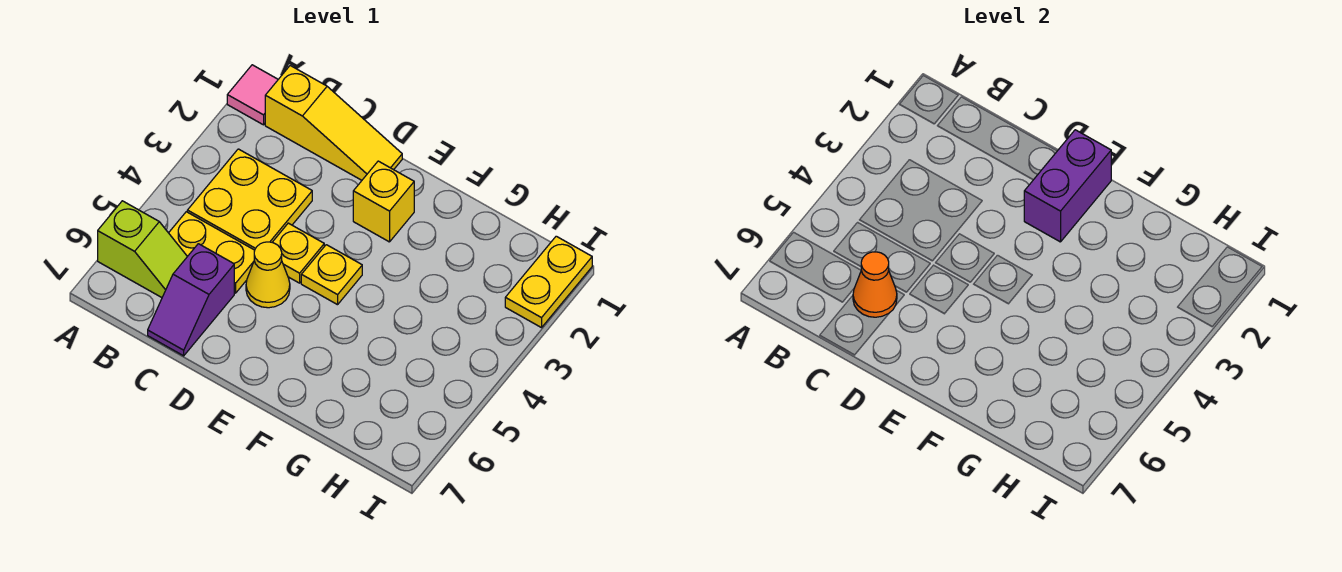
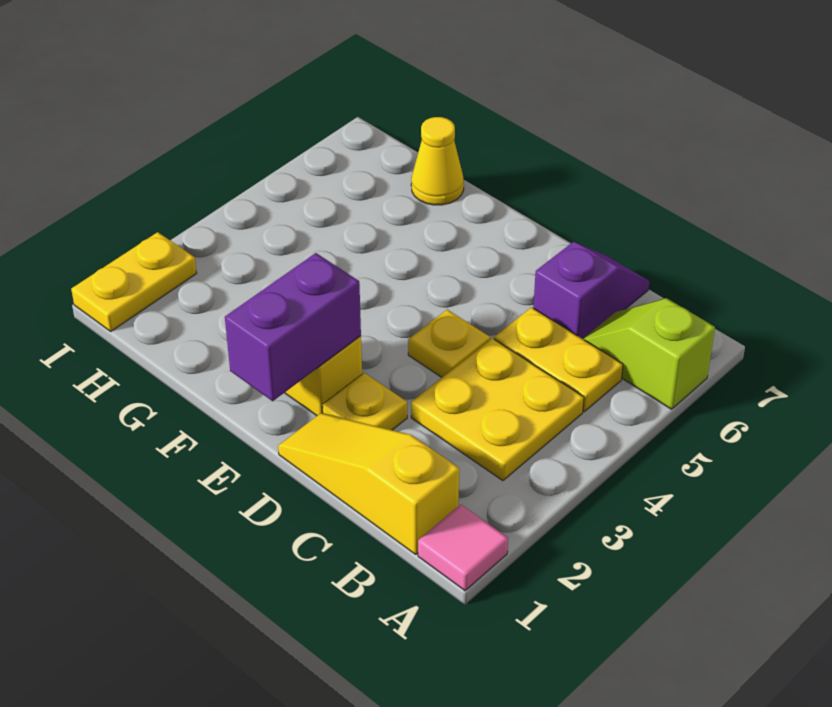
orange 1x1 cone [853,252,897,317] -> none
yellow 1x1 cone [246,242,290,308] -> yellow 1x1 cone moved to [411,117,464,205]
yellow 1x1 plate [301,245,362,305] -> yellow 1x1 plate moved to [323,373,407,430]

